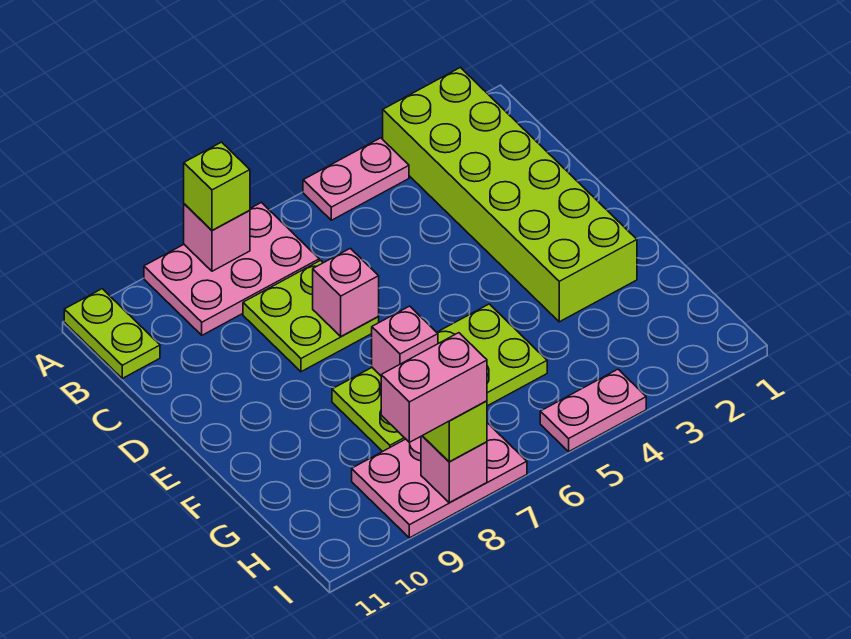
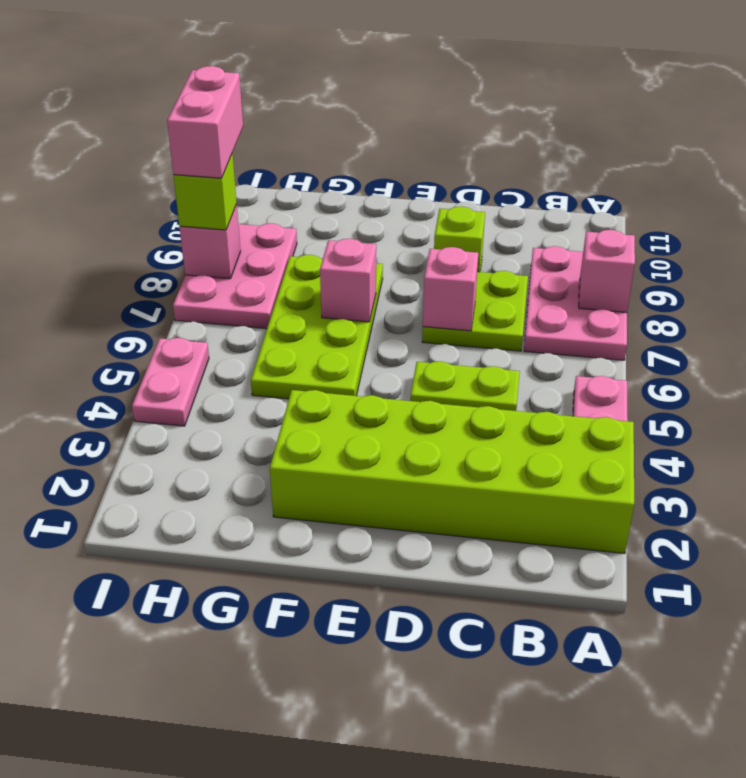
lime 1x1 brick [184,142,250,230] -> lime 1x1 brick moved to [434,206,485,272]
lime 1x2 plate [64,289,160,378] -> lime 1x2 plate moved to [410,361,520,411]

